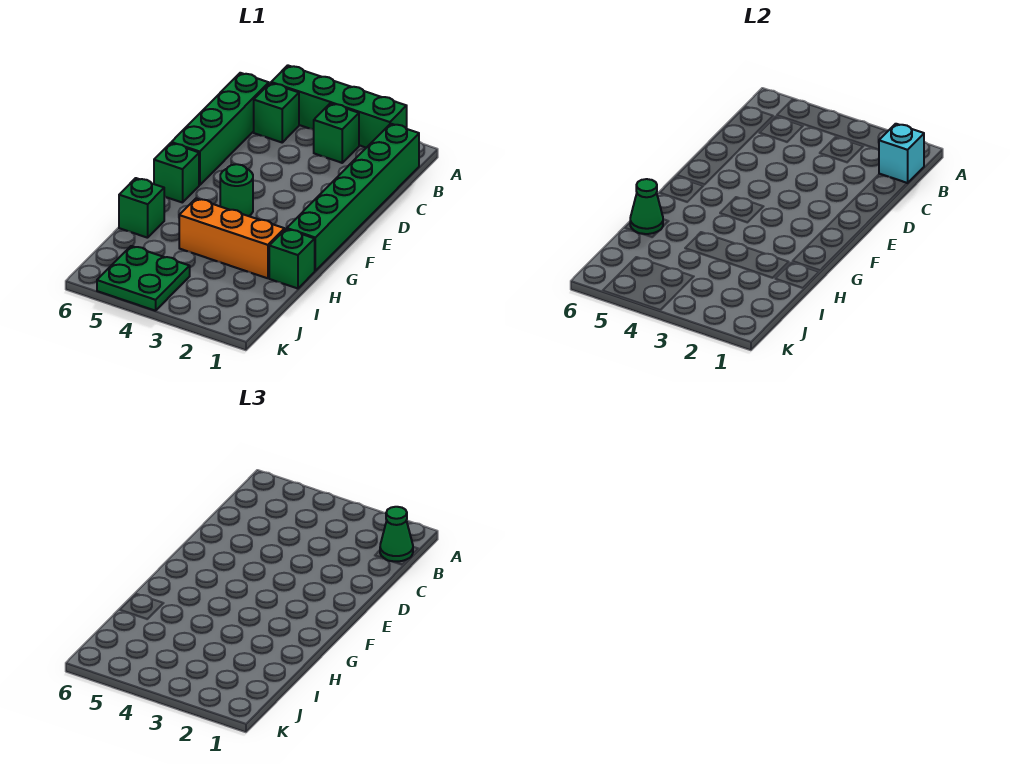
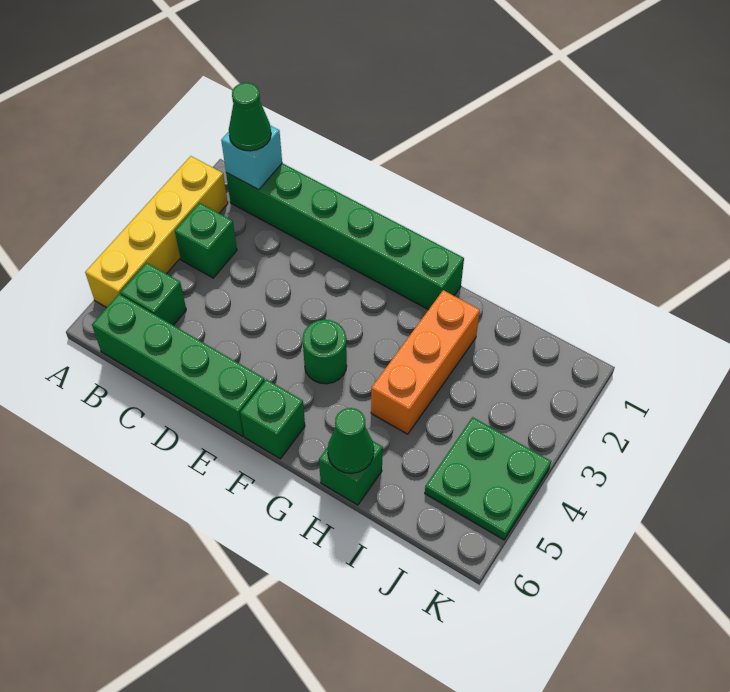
green 1x4 brick [271,65,407,148] -> yellow 1x4 brick [85,156,228,308]
green 1x1 brick [269,229,315,289] -> none

